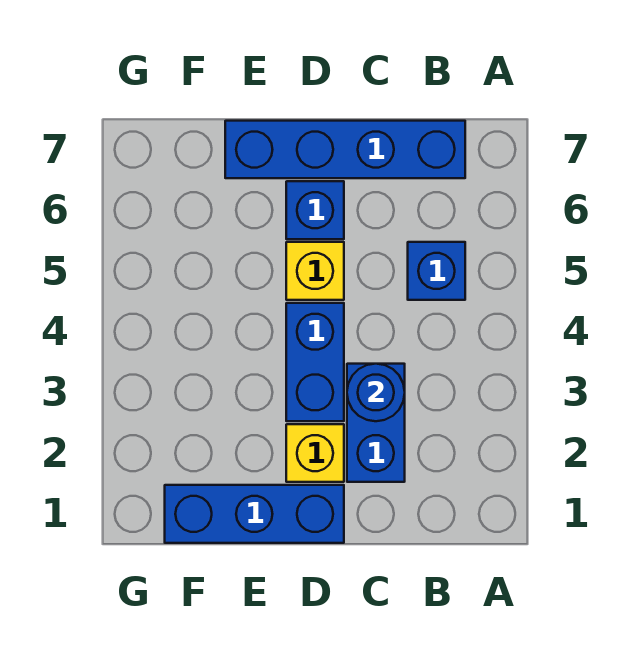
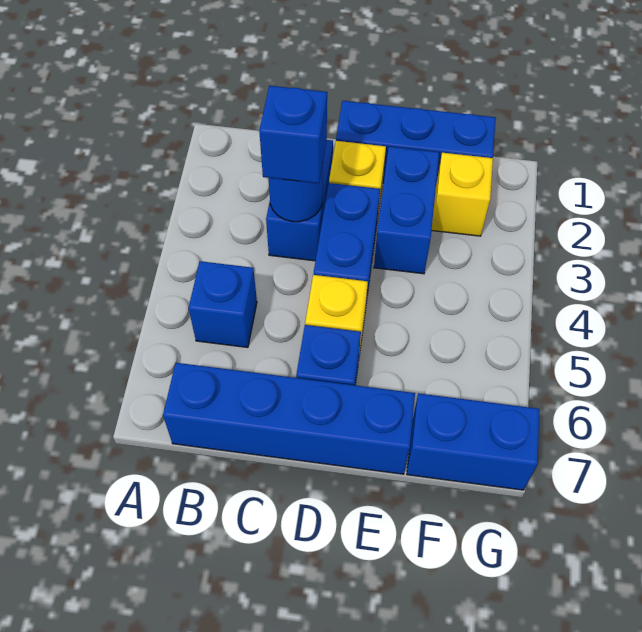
none -> blue 1x1 brick [259,86,327,183]
none -> blue 1x2 brick [374,147,439,274]
none -> yellow 1x1 brick [432,153,493,236]
none -> blue 1x2 brick [407,393,539,490]

